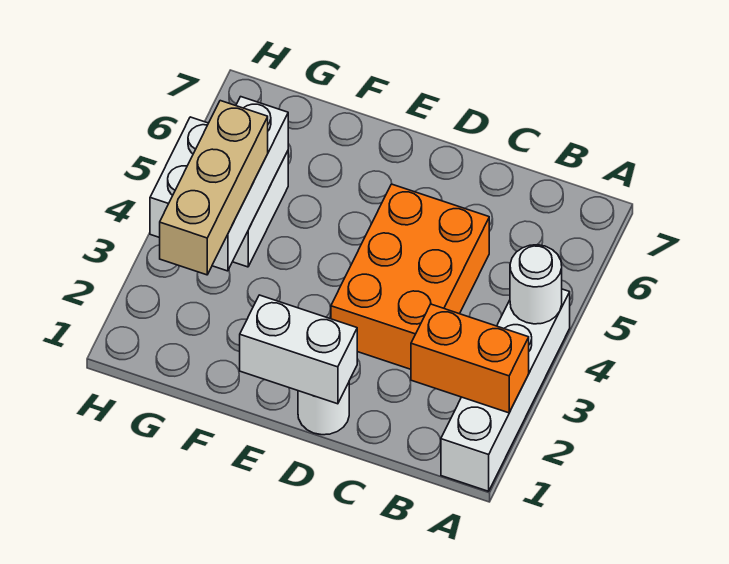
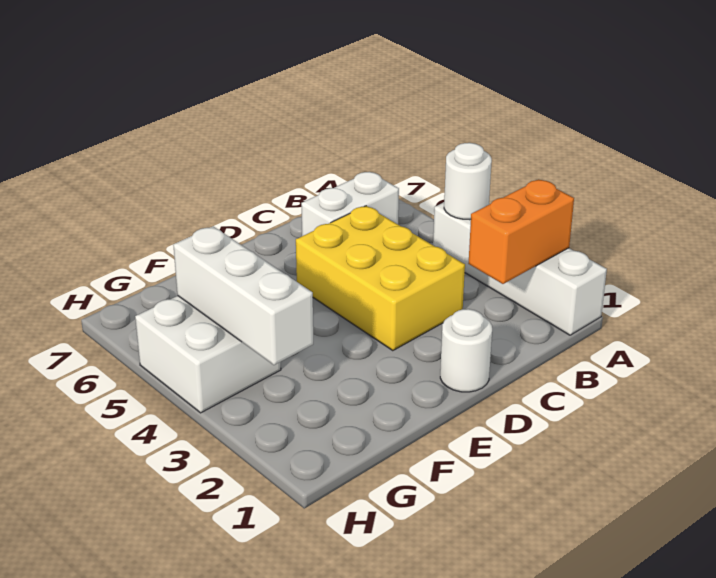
orange 2x3 brick [331,184,489,369] -> yellow 2x3 brick [296,206,465,351]
white 1x2 brick [240,295,357,404] -> white 1x2 brick moved to [301,172,399,236]
tan 1x3 brick [160,101,268,275] -> none

